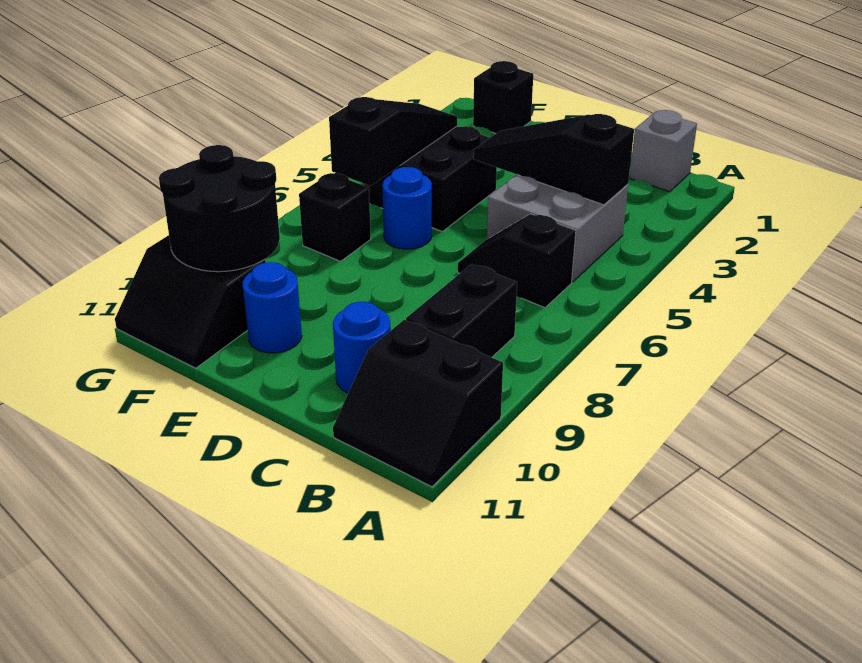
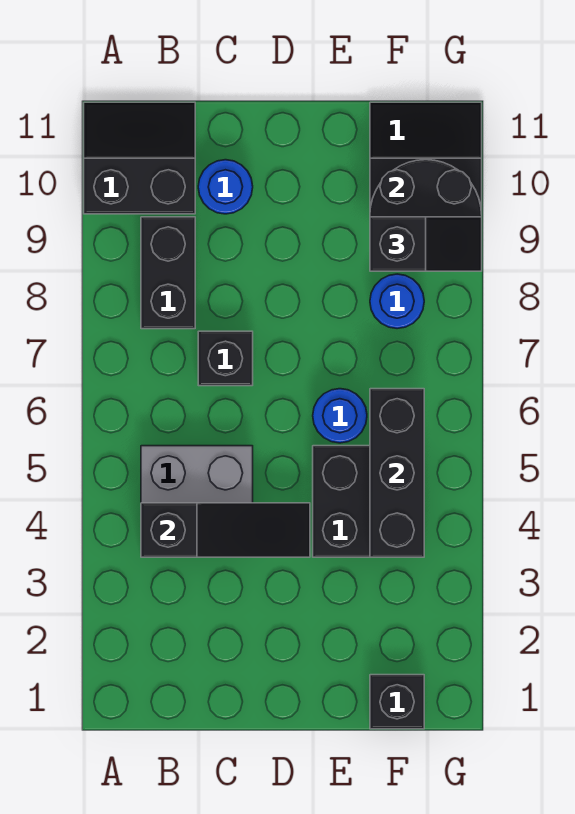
grey 1x1 brick [629,110,697,192] -> none
black 1x2 slope [458,214,576,308] -> black 1x2 slope moved to [370,217,482,271]
blue 1x1 round brick [242,262,302,353] -> blue 1x1 round brick moved to [370,274,424,329]
black 1x3 slope [329,97,457,186] -> black 1x3 brick [370,389,424,557]
black 1x1 brick [299,173,371,261] -> black 1x1 brick moved to [198,331,253,386]

